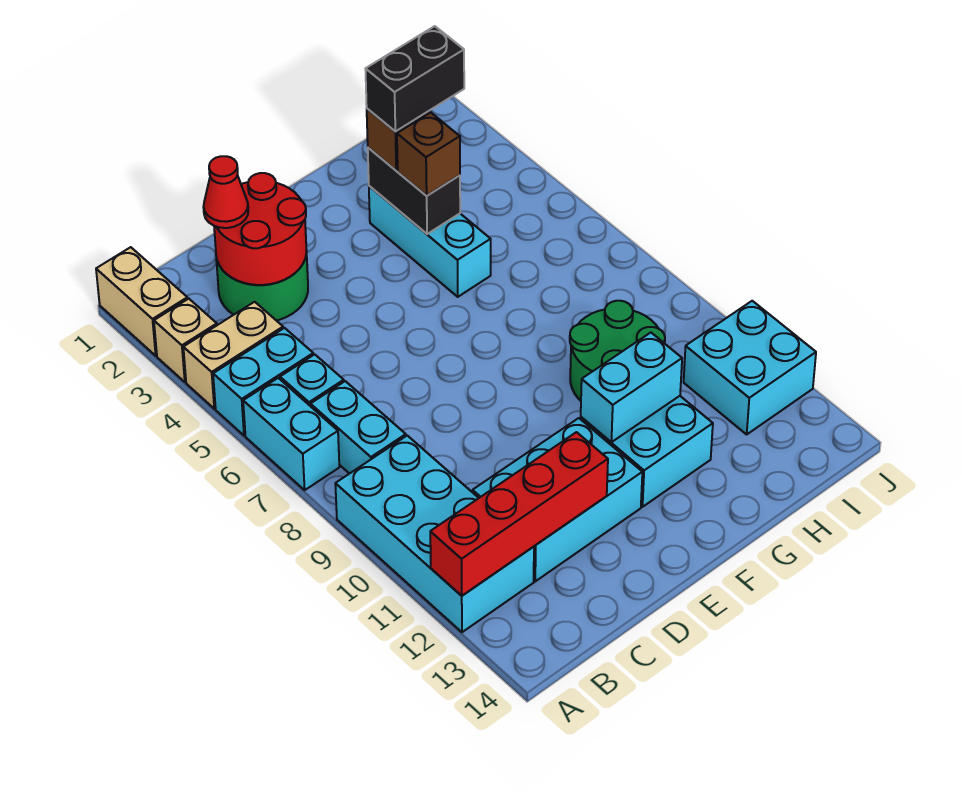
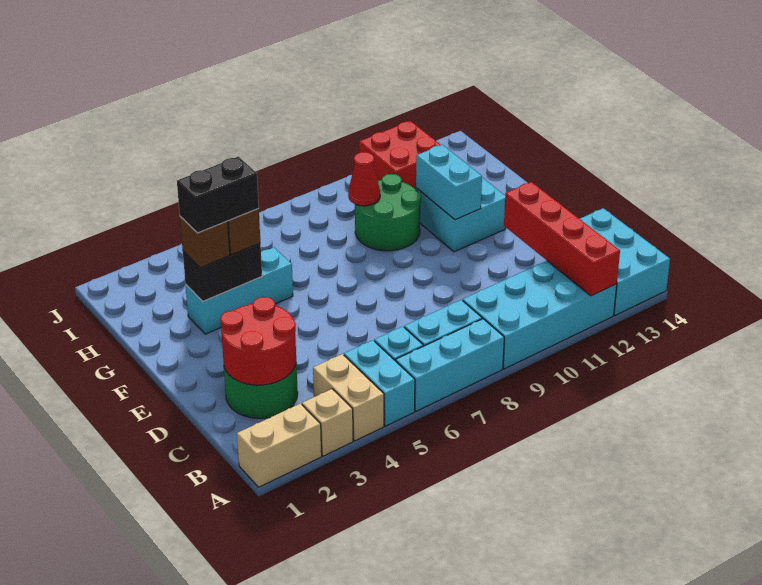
cyan 1x2 brick [243,378,339,490] -> cyan 1x3 brick [396,319,504,411]
red 1x1 cone [204,156,248,228] -> red 1x1 cone moved to [348,152,380,206]
cyan 2x3 brick [473,418,642,581] -> cyan 2x3 brick moved to [580,208,670,315]
black 1x2 brick [365,26,464,132] -> black 1x2 brick turned to [177,157,259,233]
cyan 2x2 brick [684,301,816,434] -> red 2x2 brick [359,121,441,189]

